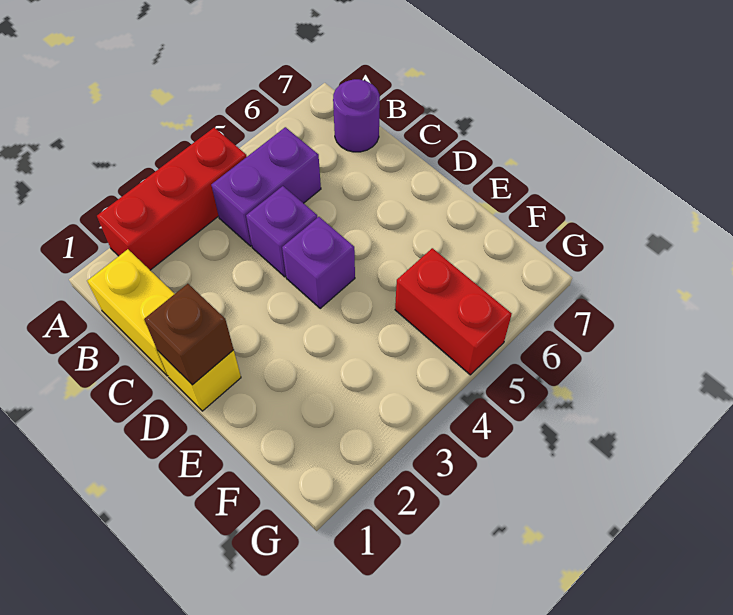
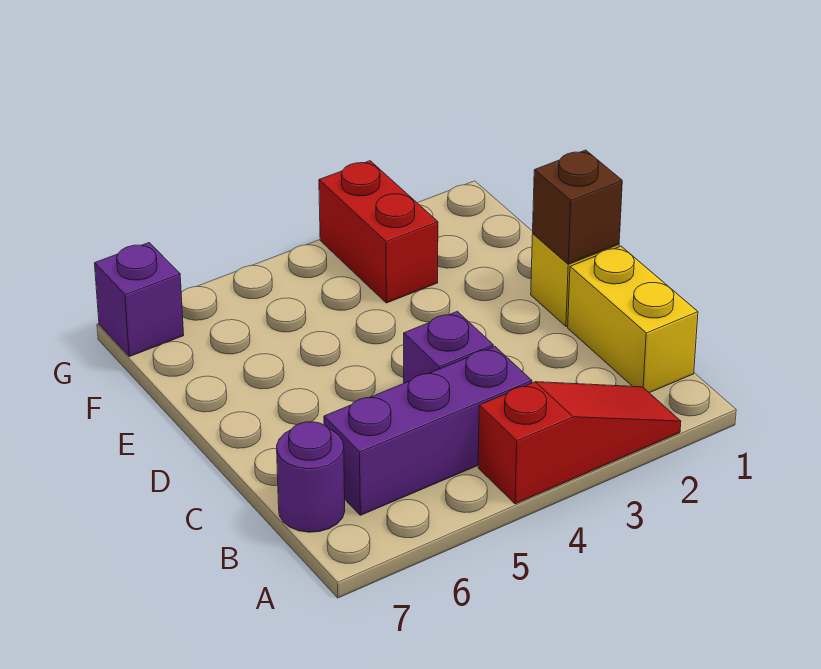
red 1x3 brick [97,127,247,270] -> red 1x3 slope [478,382,681,504]
purple 1x2 brick [211,127,321,246] -> purple 1x3 brick [324,347,532,515]
purple 1x1 brick [282,217,355,309] -> purple 1x1 brick moved to [95,243,184,357]
red 1x2 brick [395,248,512,375] -> red 1x2 brick moved to [319,161,438,303]

